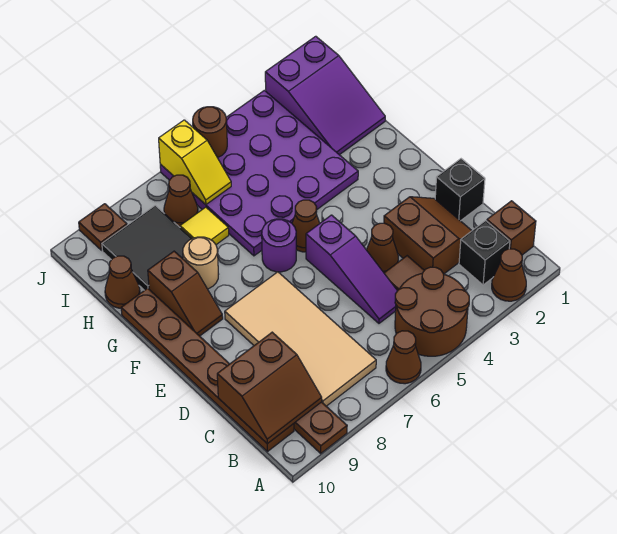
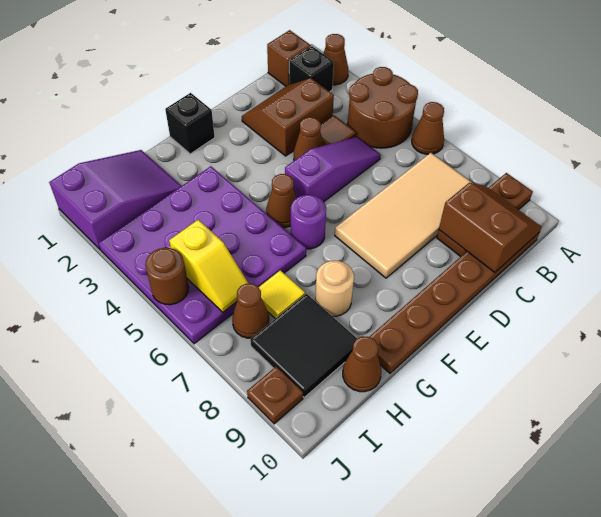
black 1x1 brick [435,159,485,221] -> black 1x1 brick moved to [165,93,215,154]
brown 1x2 slope [148,251,223,336] -> none
yellow 1x2 slope [159,120,231,204] -> yellow 1x2 slope turned to [169,220,249,312]

